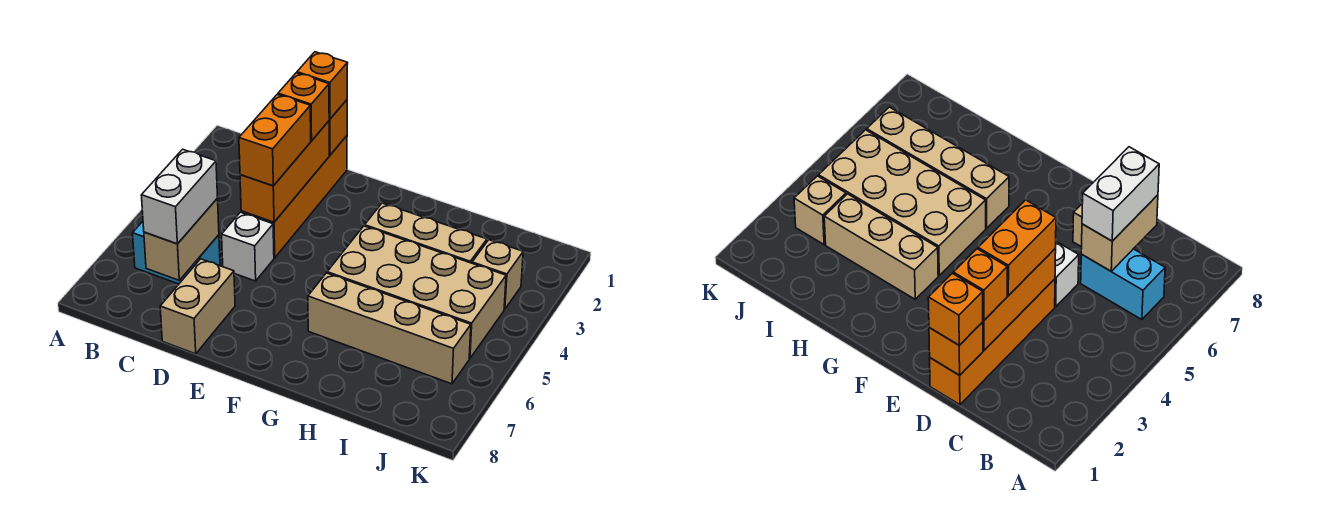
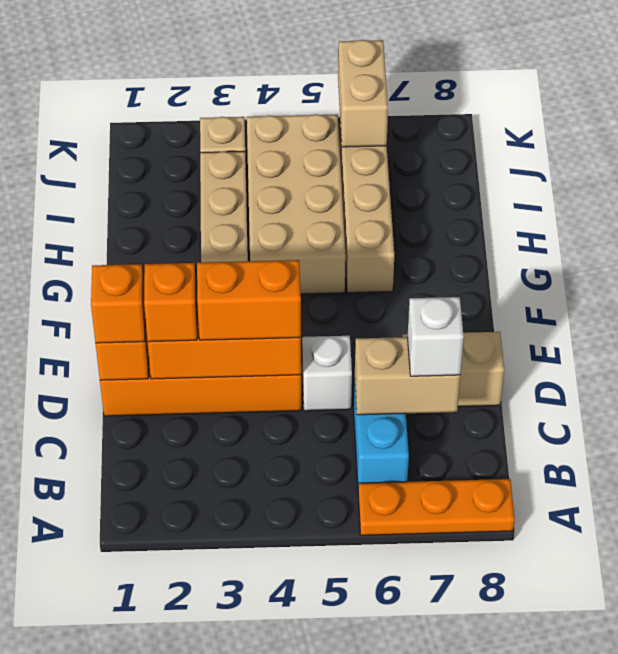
none -> orange 1x3 plate [358,479,515,535]
white 1x2 brick [141,149,218,244] -> white 1x1 brick [407,297,464,376]
none -> tan 1x2 brick [338,40,388,147]

